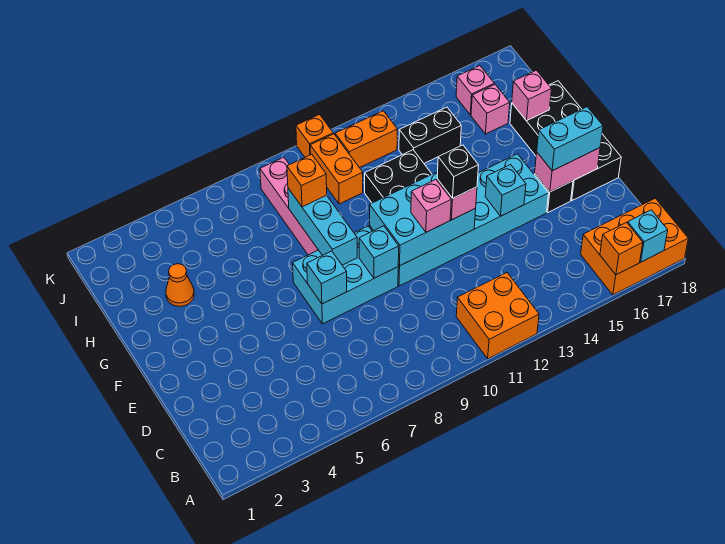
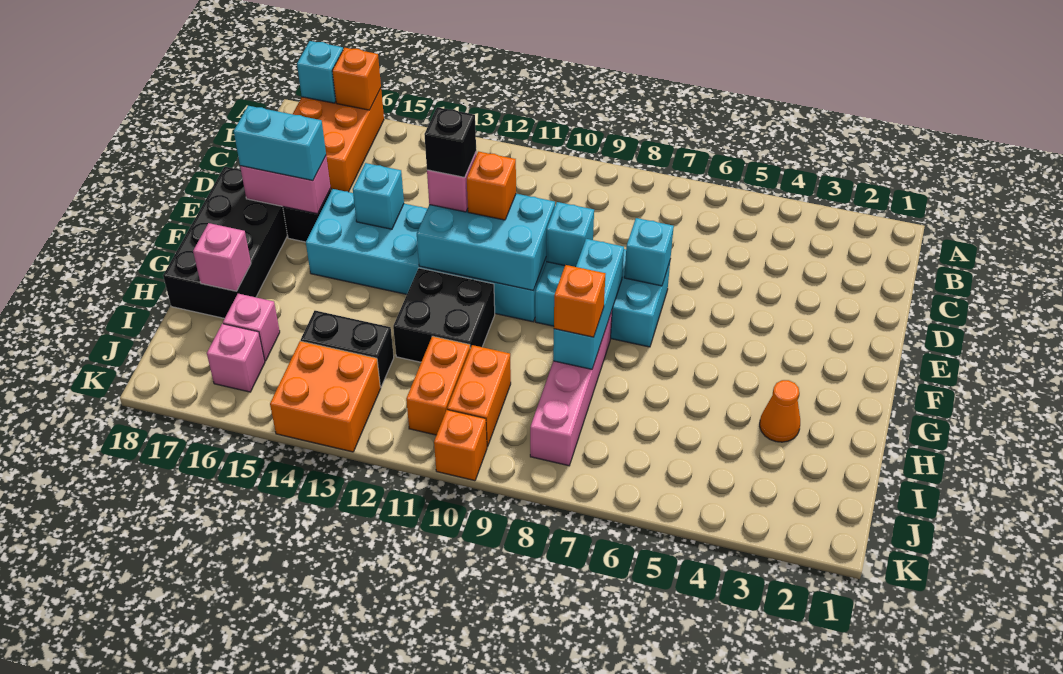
orange 2x2 brick [456,273,539,359] -> orange 2x2 brick moved to [270,341,381,452]
orange 2x3 brick [581,198,688,295] -> orange 2x3 brick turned to [293,88,384,192]
pink 1x1 brick [411,180,451,232] -> orange 1x1 brick [467,151,516,220]
orange 1x2 brick [335,111,397,168] -> orange 1x2 brick turned to [406,336,470,435]

